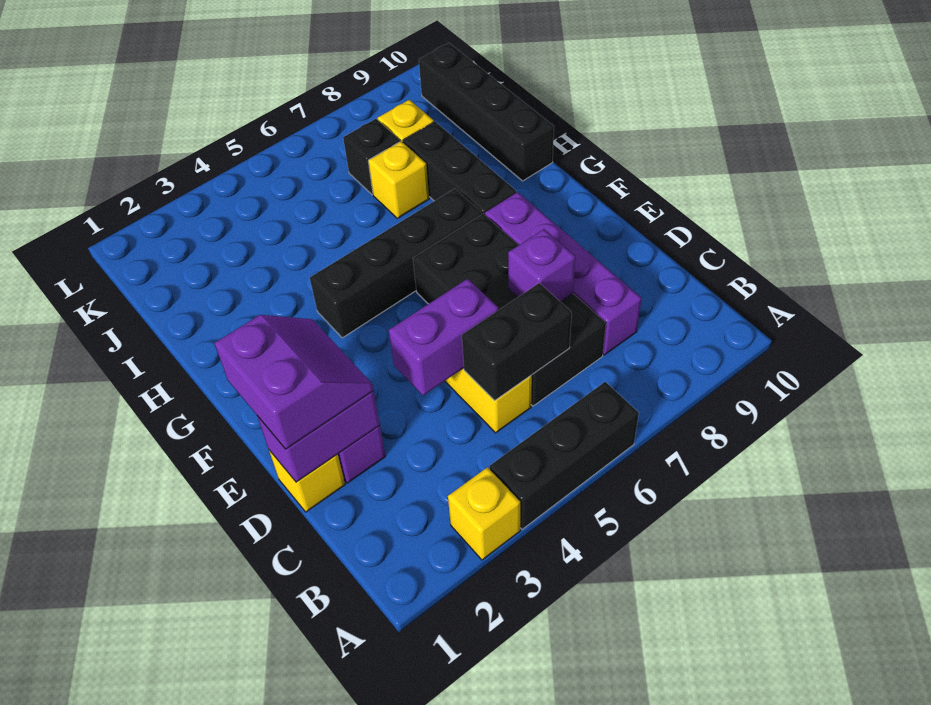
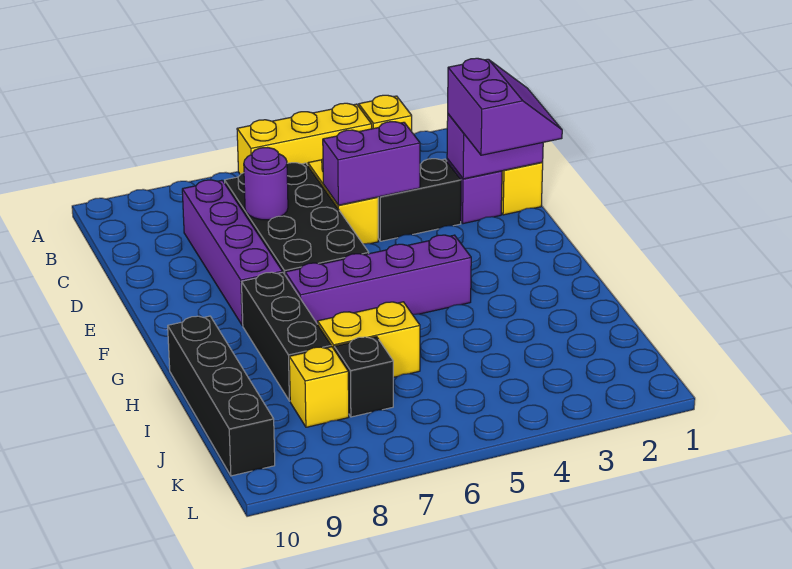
black 1x3 brick [489,382,639,529] -> yellow 1x3 brick [237,103,372,175]
black 1x2 brick [462,283,572,401] -> black 1x2 brick moved to [378,159,461,241]
purple 2x2 slope [215,315,374,449] -> purple 2x2 slope turned to [448,58,562,155]
purple 1x1 brick [508,229,576,302] -> purple 1x1 round brick [244,148,288,220]
black 1x4 brick [310,189,482,338] -> purple 1x4 brick [285,235,471,324]
yellow 1x1 brick [368,141,429,218] -> yellow 1x2 brick [318,302,420,377]

